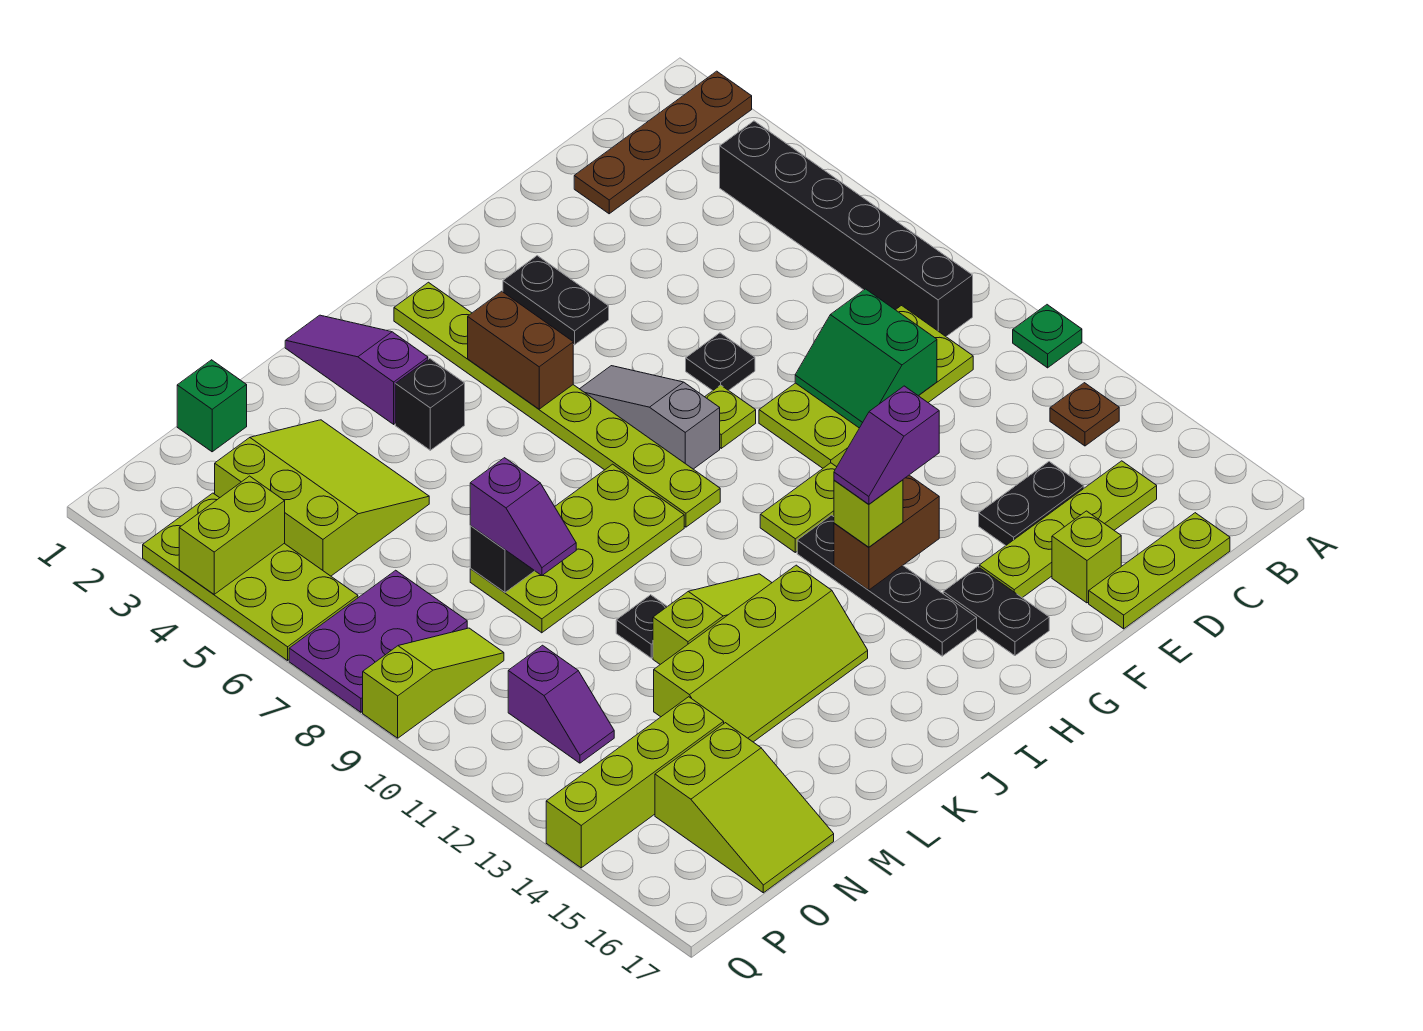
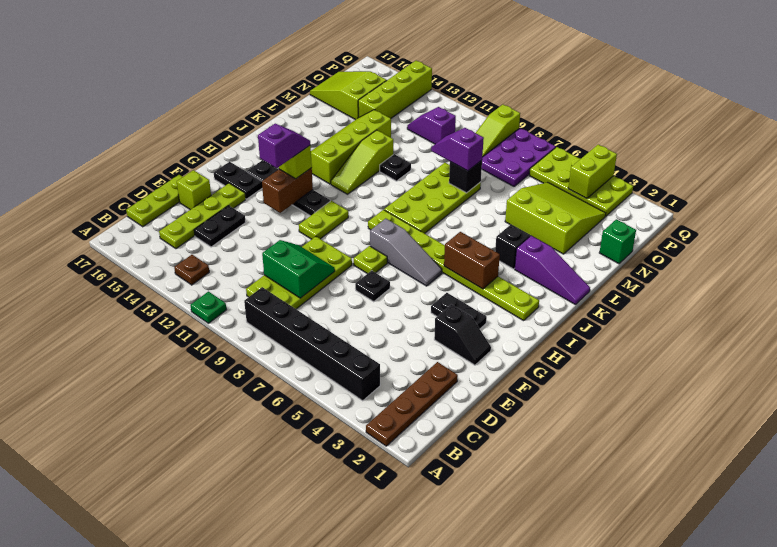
none -> black 1x2 slope [434,304,491,365]
lime 3x3 slope [215,420,429,576] -> lime 3x3 slope turned to [505,182,606,254]

